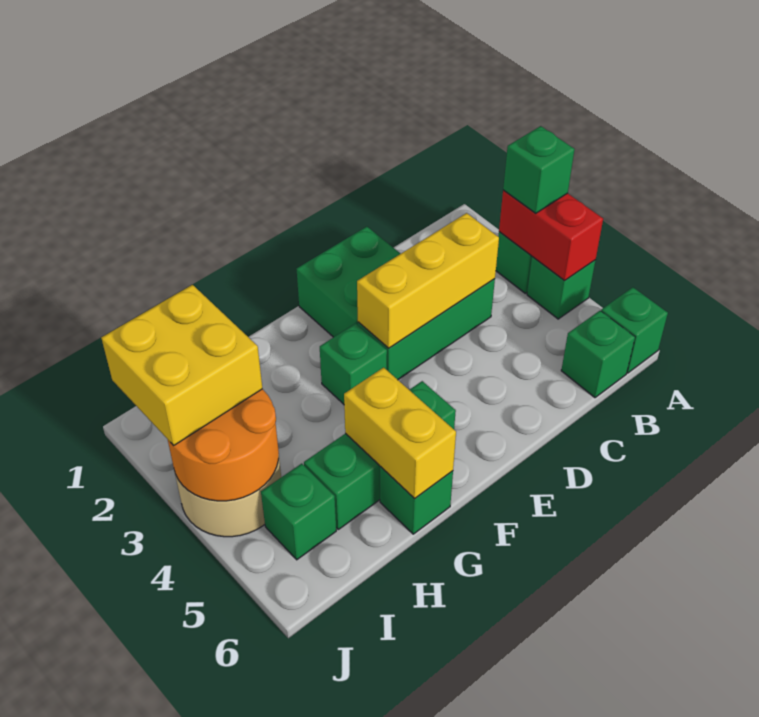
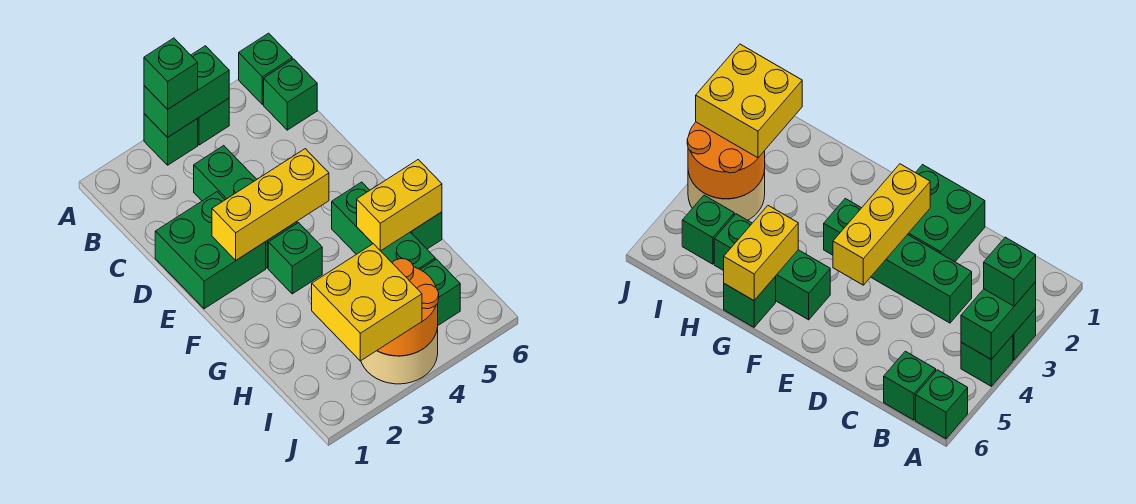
red 1x2 brick [499,190,603,281] -> green 1x2 brick [144,46,229,137]
yellow 1x3 brick [357,213,499,348] -> yellow 1x3 brick turned to [212,149,329,260]

